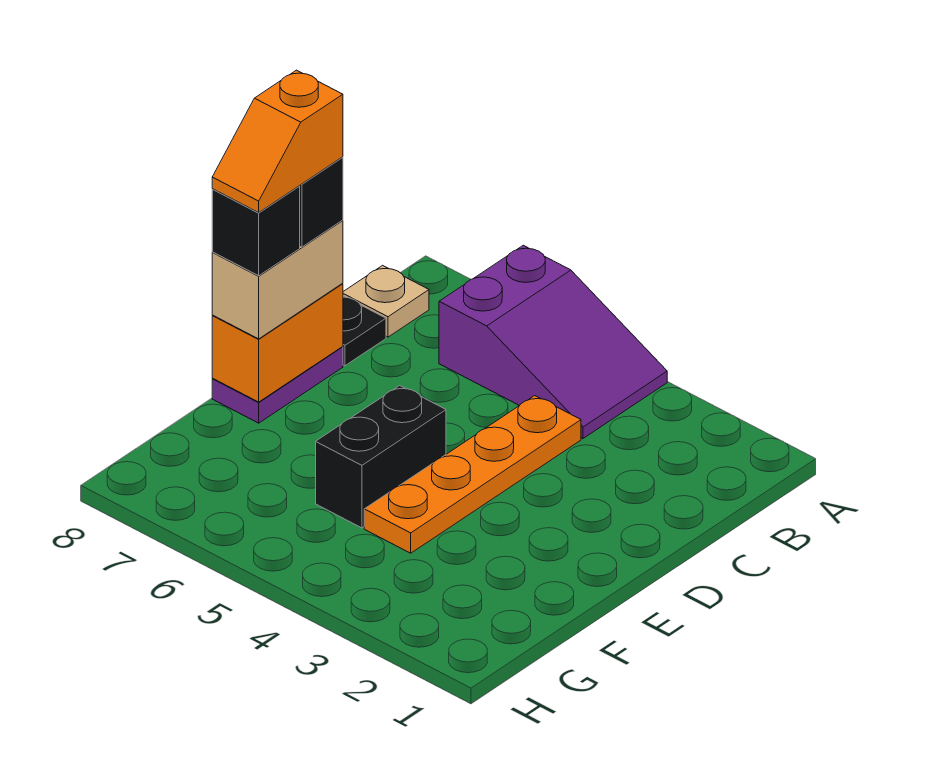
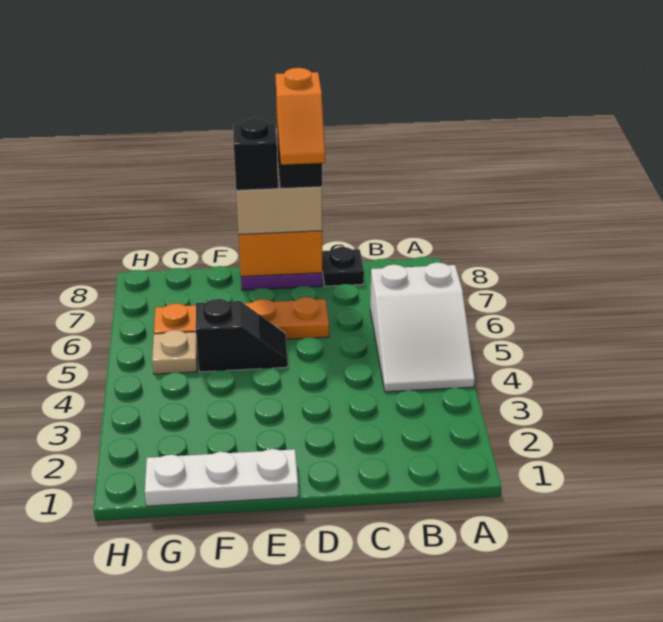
purple 2x3 slope [439,245,667,438] -> white 2x3 slope [370,263,475,392]
tan 1x1 plate [343,265,429,337] -> tan 1x1 plate moved to [152,330,197,374]
orange 1x4 plate [364,396,581,553] -> orange 1x4 plate moved to [154,297,329,339]
orange 1x2 slope [212,70,343,213] -> orange 1x2 slope turned to [276,68,325,165]
none -> white 1x3 plate [145,449,298,506]
black 1x2 brick [316,386,446,528] -> black 1x2 slope [196,299,288,372]

